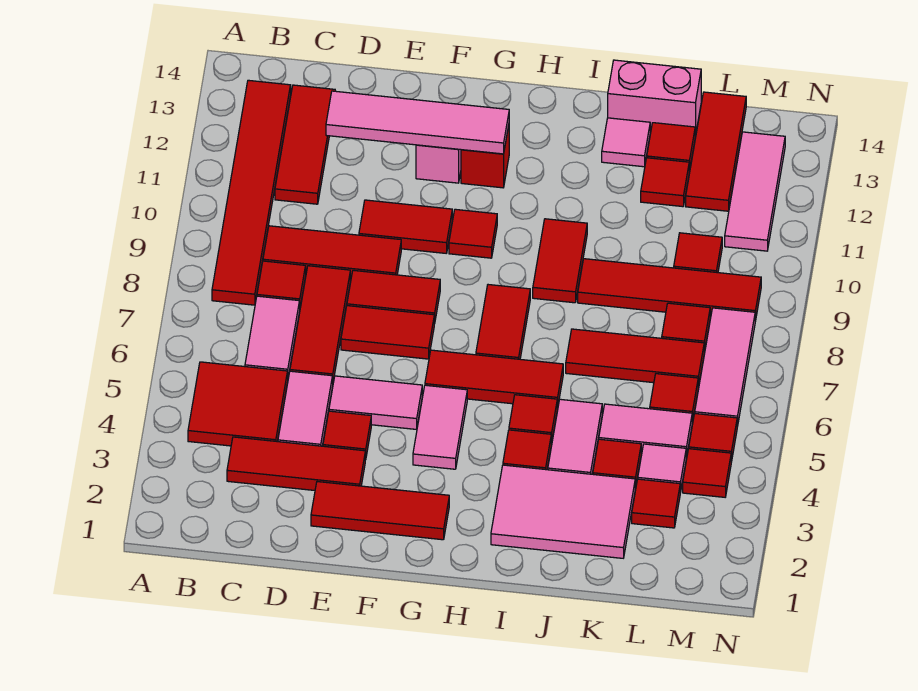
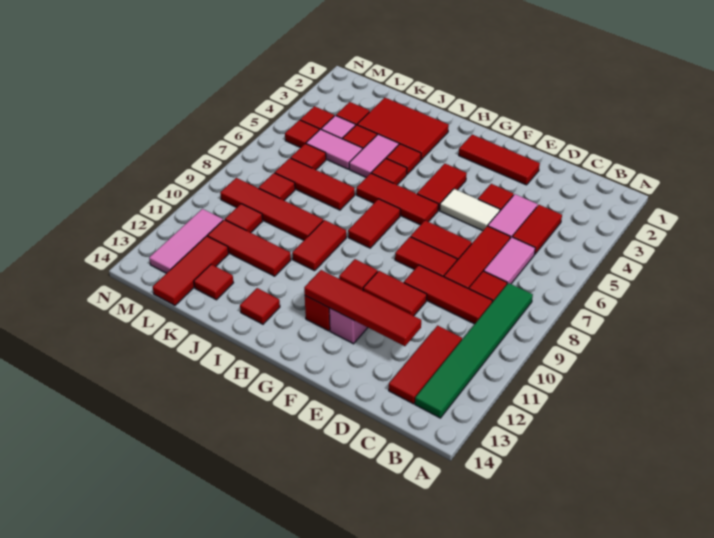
red 2x2 tile [188,362,288,446] -> red 1x2 tile [512,205,562,254]
red 1x6 tile [212,80,291,305] -> green 1x6 tile [415,283,533,418]
red 1x3 tile [227,437,365,490] -> red 1x3 tile moved to [207,220,291,276]
pink 1x4 tile [326,91,509,154] -> red 1x4 tile [304,270,421,346]
pink 1x2 tile [329,376,422,429] -> white 1x2 tile [440,189,500,231]
pink 1x2 tile [413,385,467,469] -> red 1x2 tile [417,164,467,210]
pink 2x3 tile [491,465,635,558] -> red 2x3 tile [357,98,449,160]
pink 1x1 tile [602,118,650,167] -> none
pink 1x2 brick [608,60,701,136] -> none
red 1x1 tile [641,158,689,207] -> red 1x1 tile moved to [240,288,280,324]
pink 1x3 tile [695,308,755,427] -> none

